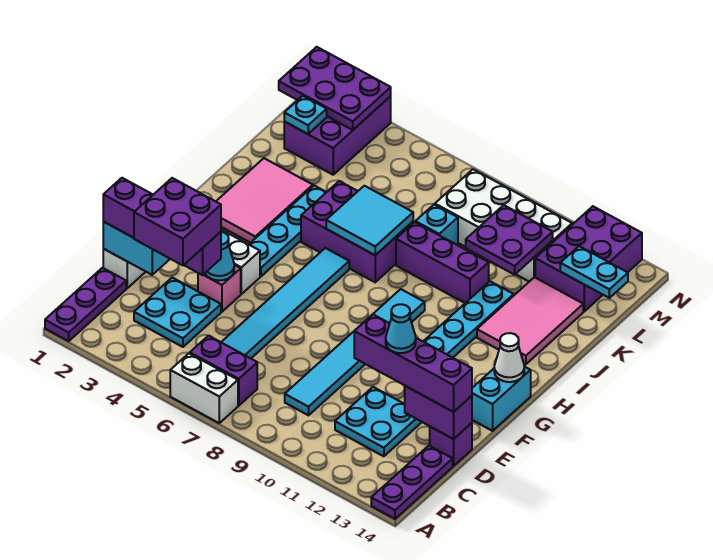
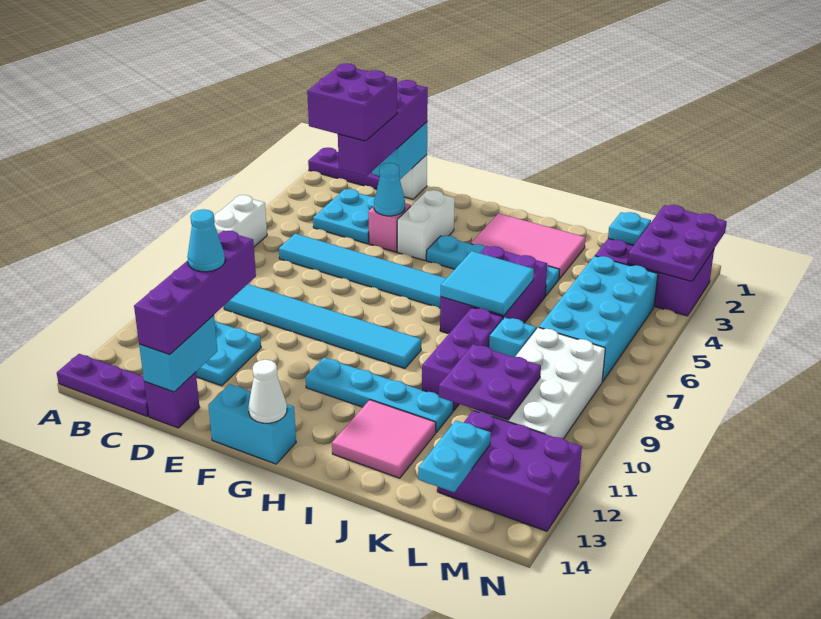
purple 1x2 brick [190,336,257,406] -> none
purple 1x2 brick [405,386,472,439] -> cyan 1x2 brick [139,315,217,392]
pink 2x3 tile [477,277,583,364] -> pink 2x2 tile [332,400,436,478]
none -> cyan 2x4 brick [539,256,658,382]

